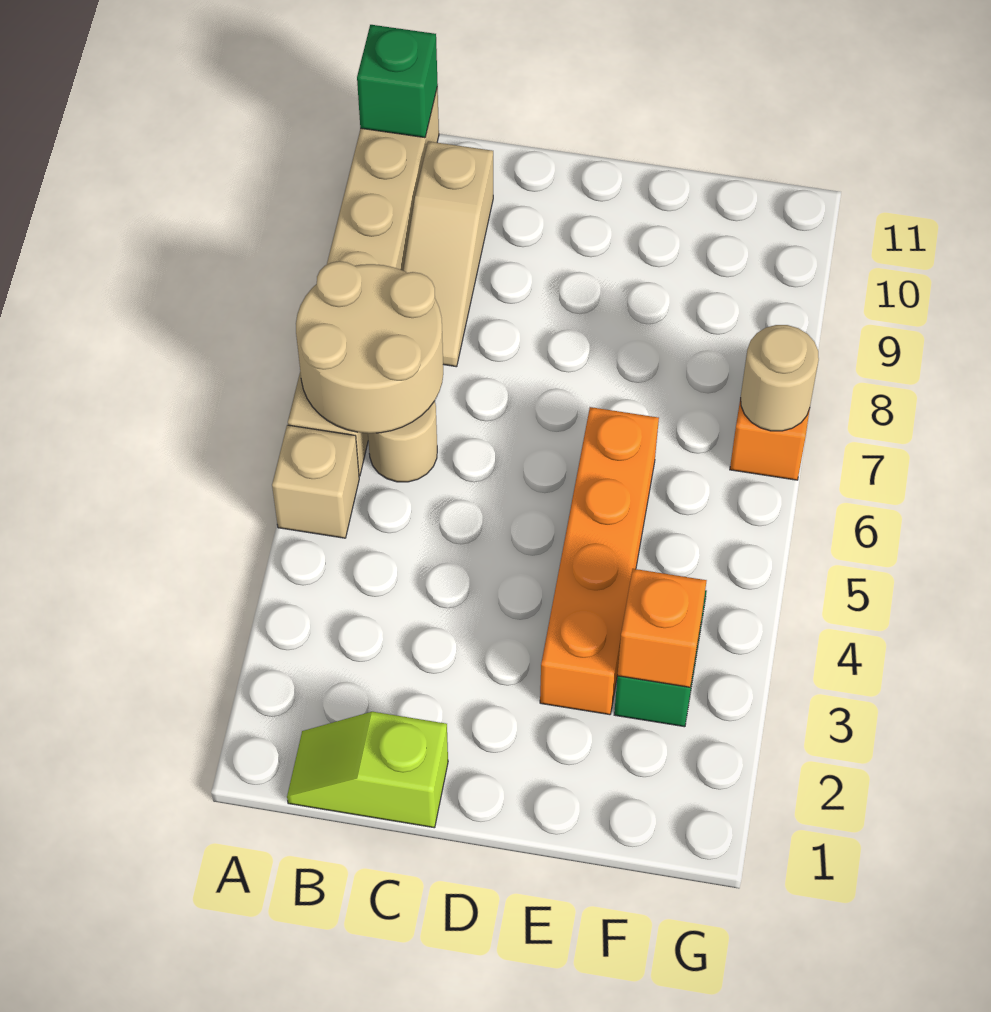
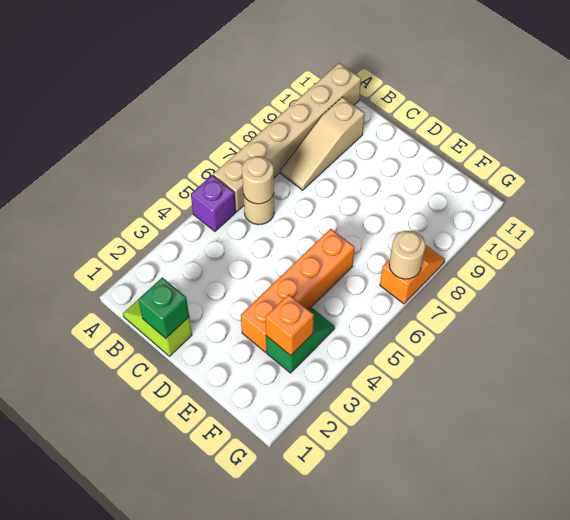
tan 1x1 brick [272,425,359,538] -> purple 1x1 brick [191,175,236,231]
tan 2x2 round brick [296,261,443,433] -> tan 1x1 round brick [242,156,274,204]
green 1x1 brick [357,25,438,138] -> green 1x1 brick moved to [138,277,189,338]

